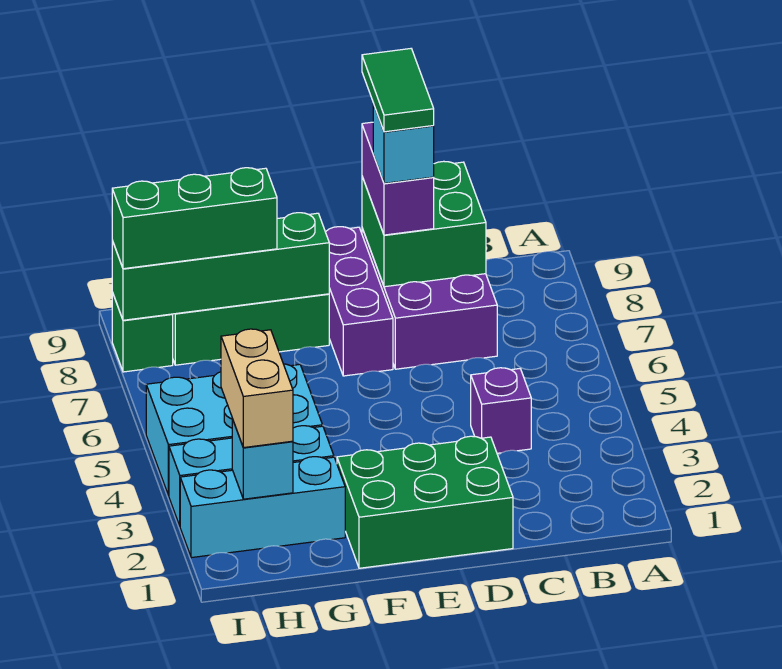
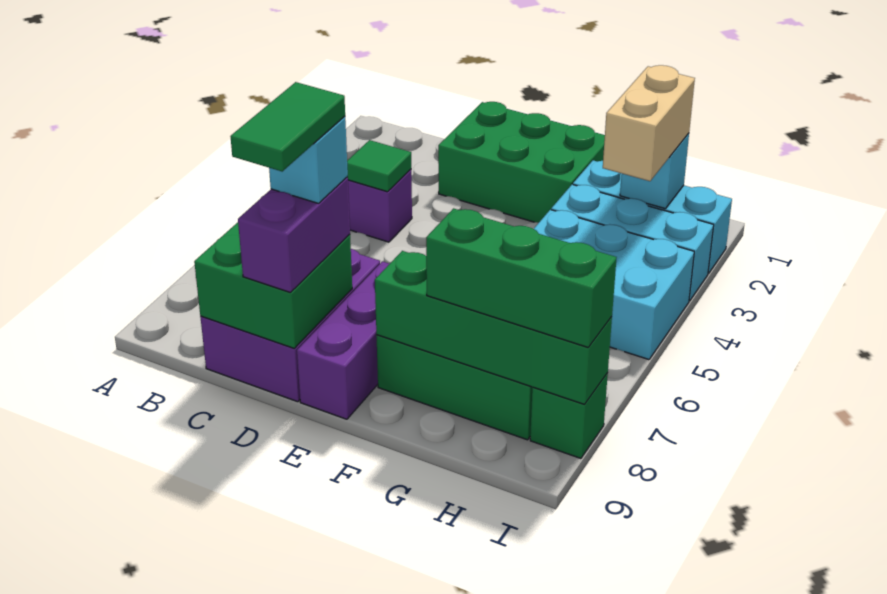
none -> green 1x1 tile [347,140,411,192]

